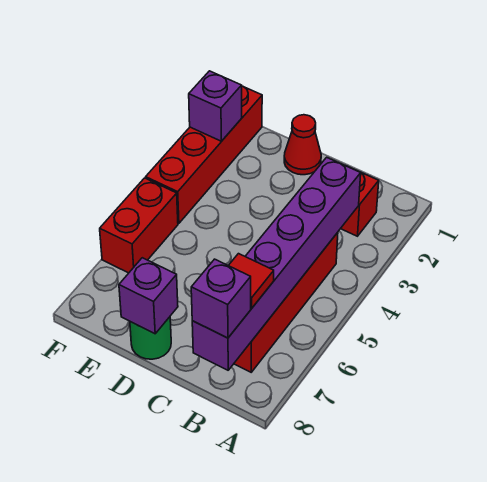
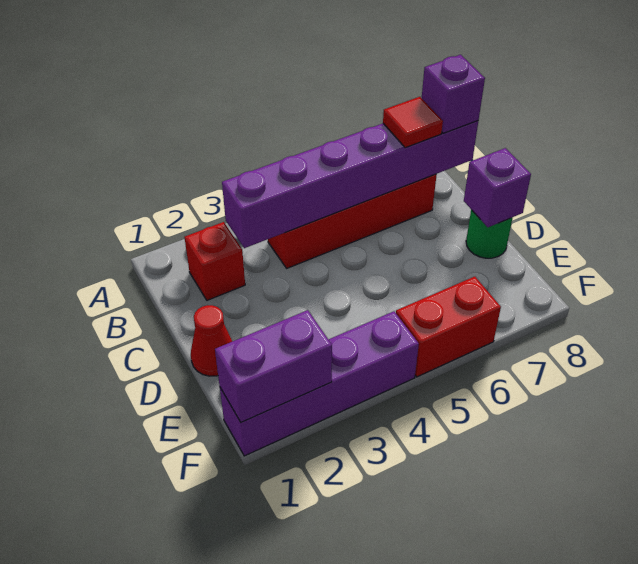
red 1x4 brick [146,86,262,223] -> purple 1x4 brick [220,311,419,456]
purple 1x1 brick [189,71,242,141] -> purple 1x2 brick [215,310,332,422]

